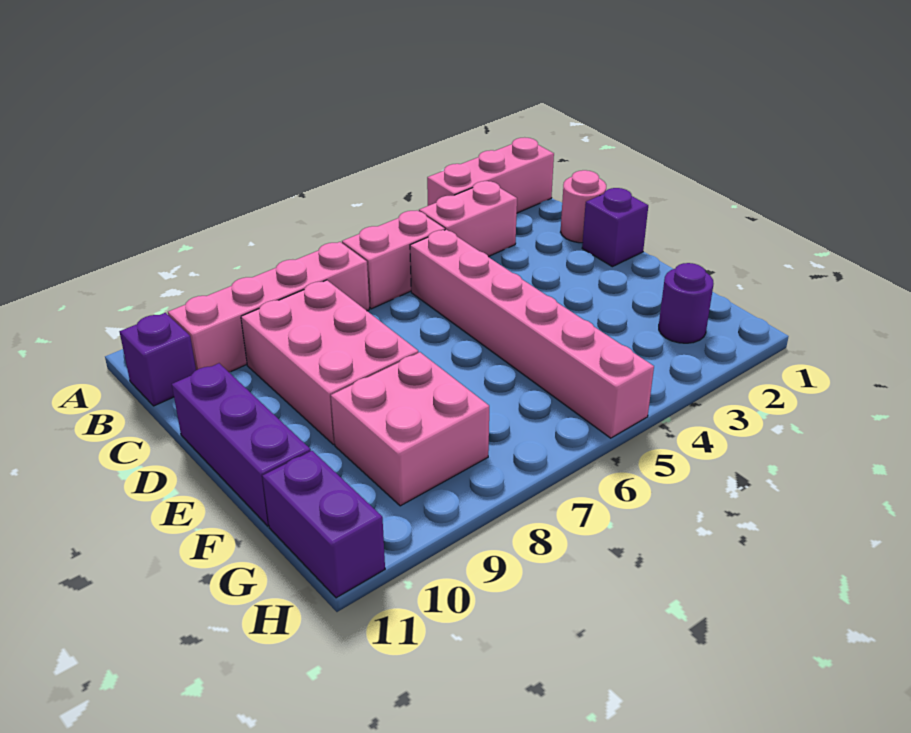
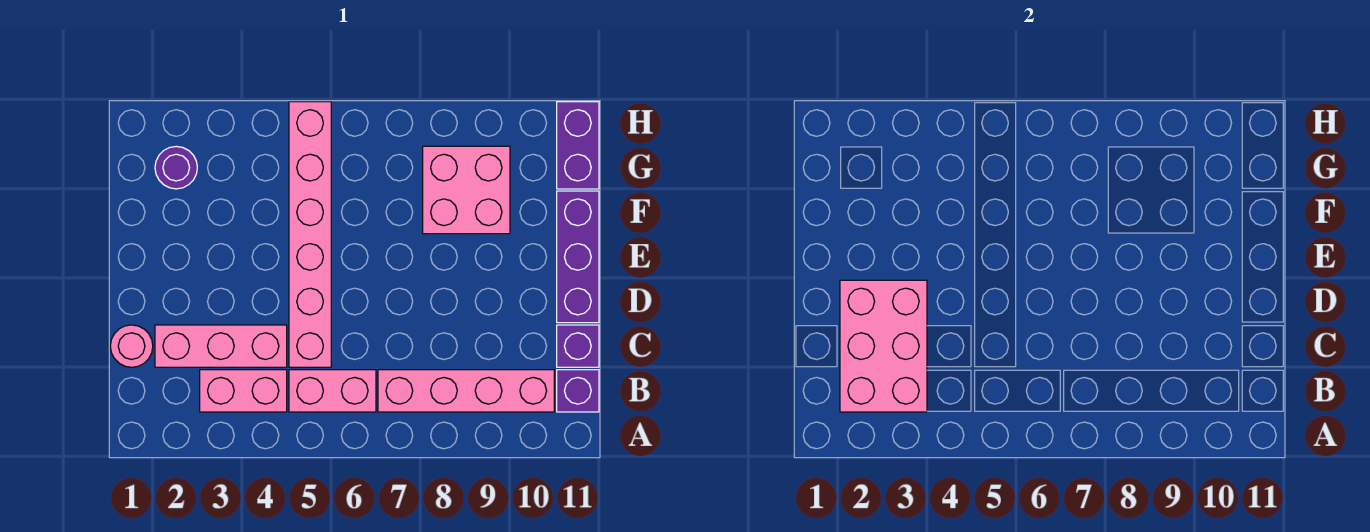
pink 1x3 brick [427,137,554,213] -> pink 1x3 brick moved to [155,325,287,367]
pink 2x3 brick [241,280,418,445] -> pink 2x3 brick moved to [840,280,927,412]
purple 1x1 brick [582,188,648,267] -> purple 1x1 brick moved to [557,325,599,367]

